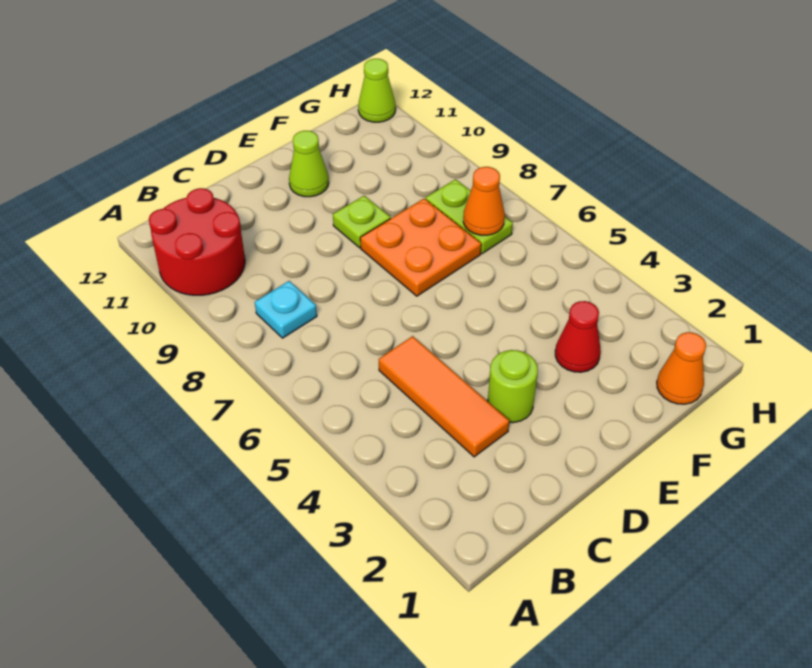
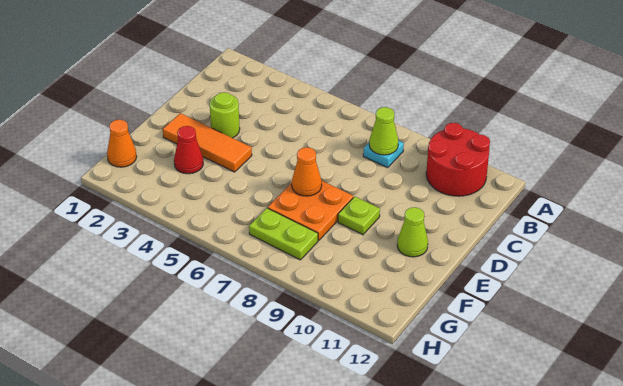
orange 1x3 tile [379,336,509,457] -> orange 1x3 tile moved to [163,113,252,172]
orange 1x1 cone [463,167,505,235] -> orange 1x1 cone moved to [292,147,322,196]
lime 1x1 cone [358,59,396,122] -> lime 1x1 cone moved to [369,107,398,155]

